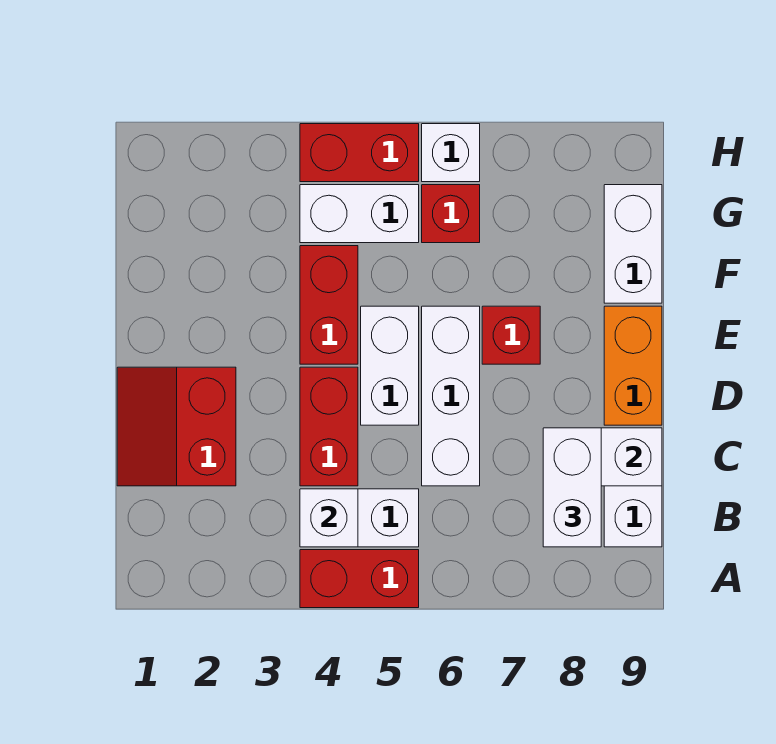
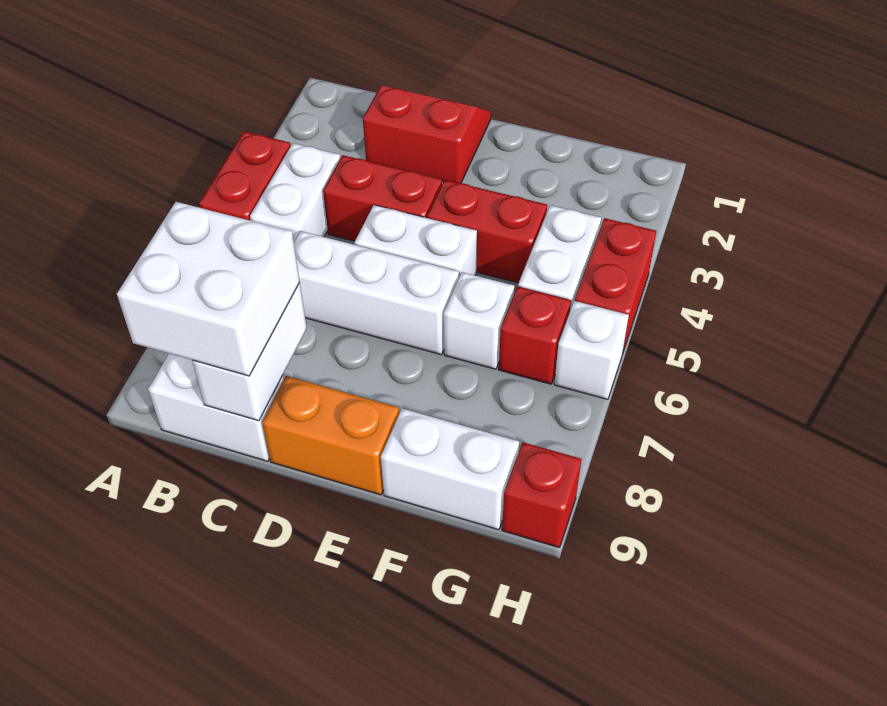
white 1x1 brick [300,489,358,547] -> white 1x1 brick moved to [444,272,515,369]
white 1x2 brick [543,428,601,547] -> white 2x2 brick [117,202,300,376]
red 1x1 brick [482,306,540,364] -> red 1x1 brick moved to [502,442,581,548]

